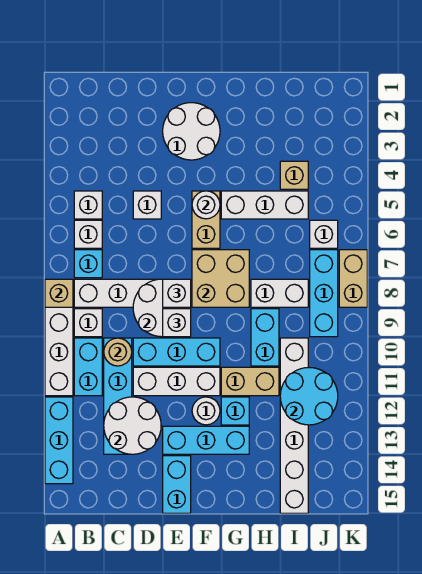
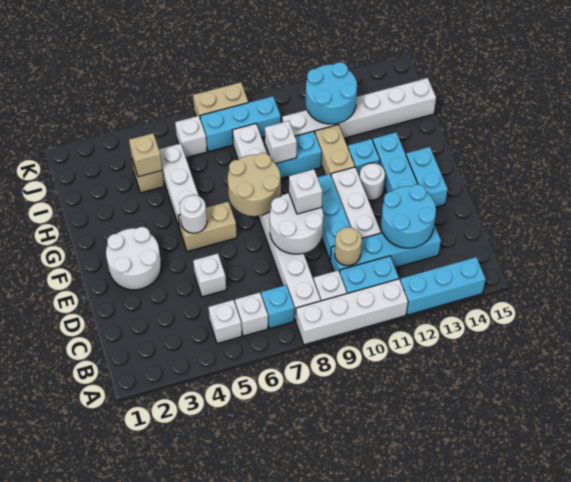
tan 1x1 brick [45,279,73,307] -> tan 1x1 brick moved to [129,133,162,177]
white 2x2 round brick [104,397,161,454] -> cyan 2x2 round brick [381,184,436,248]
white 1x1 brick [163,279,191,307] -> white 1x1 brick moved to [265,121,297,164]
cyan 1x2 brick [163,456,191,513] -> cyan 1x2 brick turned to [406,147,448,207]
tan 2x2 brick [192,250,249,307] -> tan 2x2 round brick [228,153,281,216]

